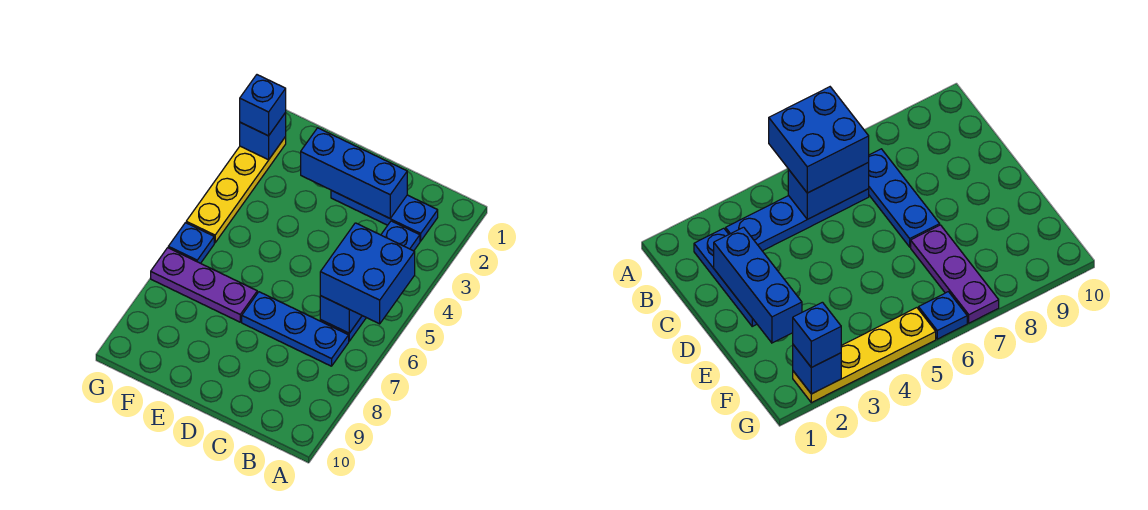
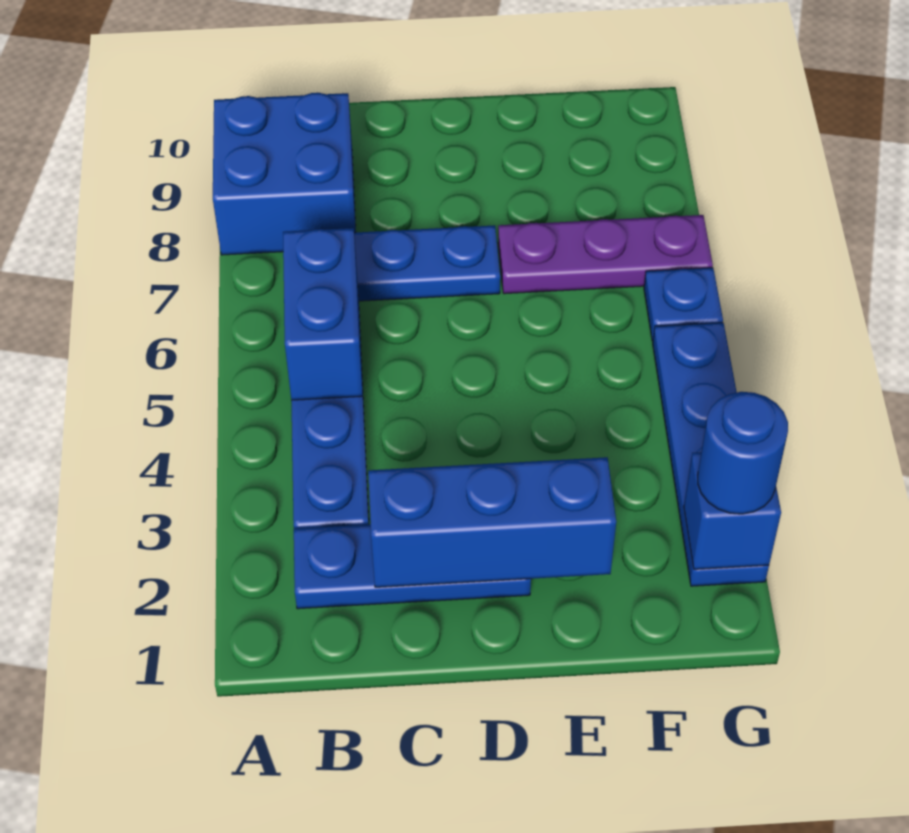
blue 2x2 brick [320,223,415,324] -> blue 2x2 brick moved to [213,93,356,255]
yellow 1x4 plate [186,137,286,243] -> blue 1x4 plate [653,323,769,586]
blue 1x1 brick [240,75,286,136] -> blue 1x1 round brick [698,392,788,514]

